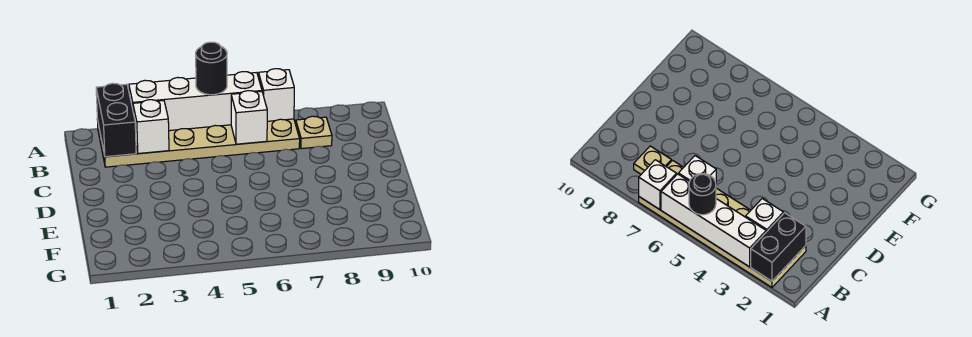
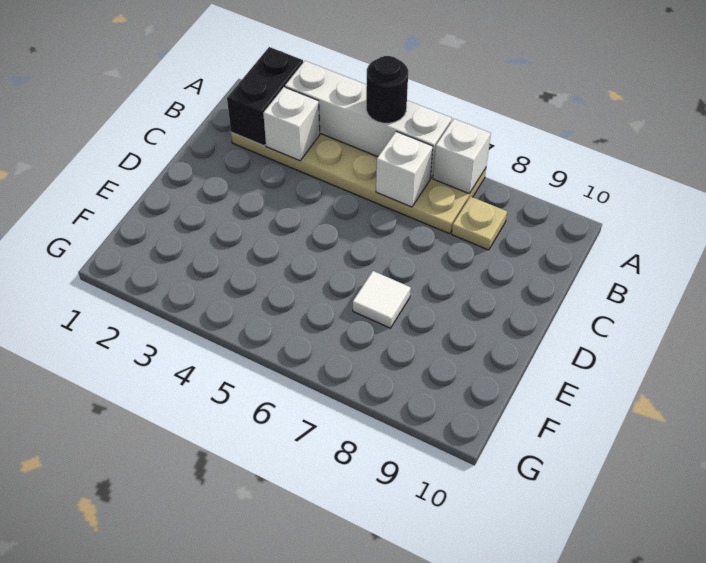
none -> white 1x1 tile [353,271,411,328]

